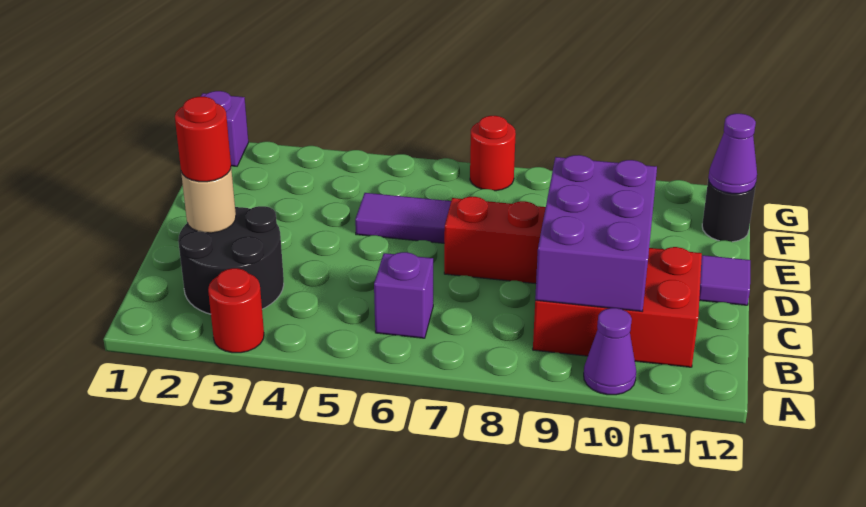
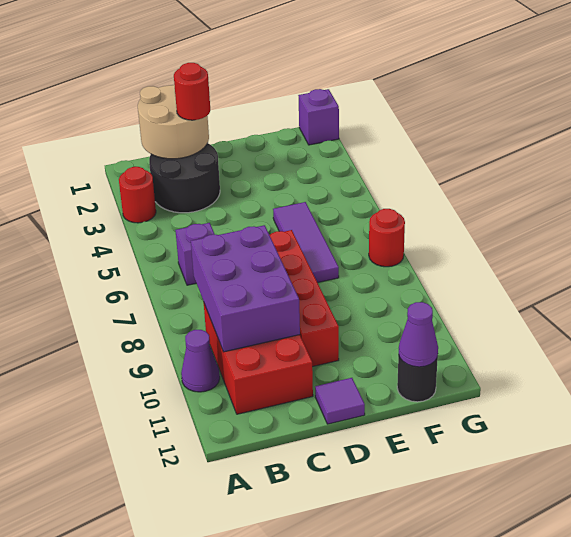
purple 2x3 brick [535,155,657,311] -> purple 2x3 brick turned to [191,225,300,352]
tan 1x1 round brick [181,169,236,233] -> tan 2x2 round brick [138,85,209,159]

